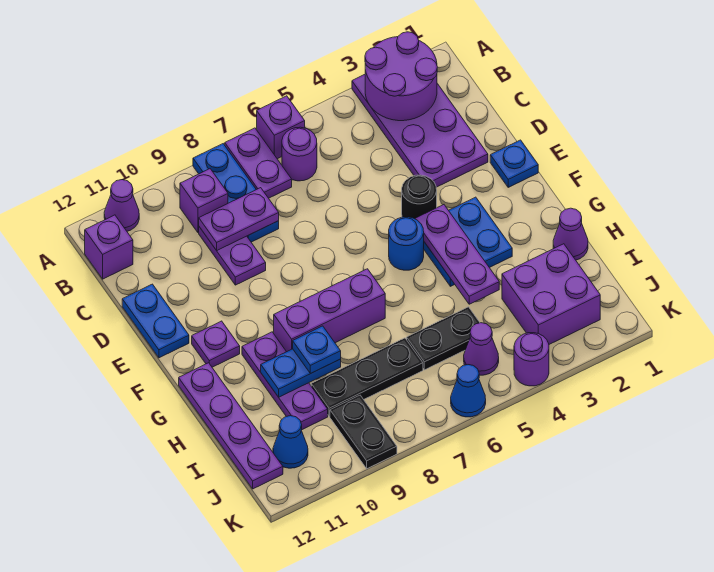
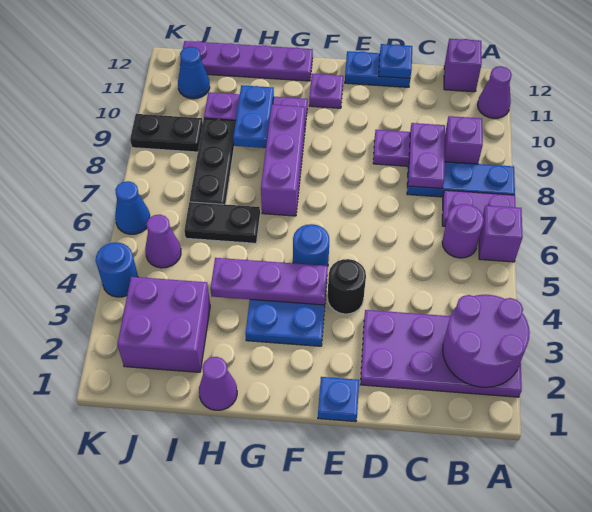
blue 1x1 plate [293,326,341,373] -> blue 1x1 plate moved to [379,44,412,78]
black 1x2 plate [407,307,480,370] -> black 1x2 plate turned to [184,202,260,243]
purple 1x1 round brick [514,333,549,386] -> blue 1x1 round brick [96,242,138,297]

